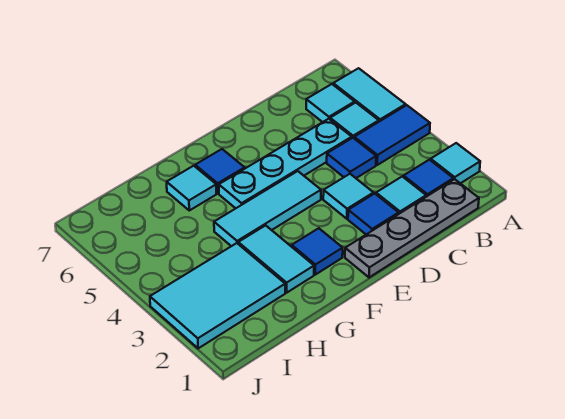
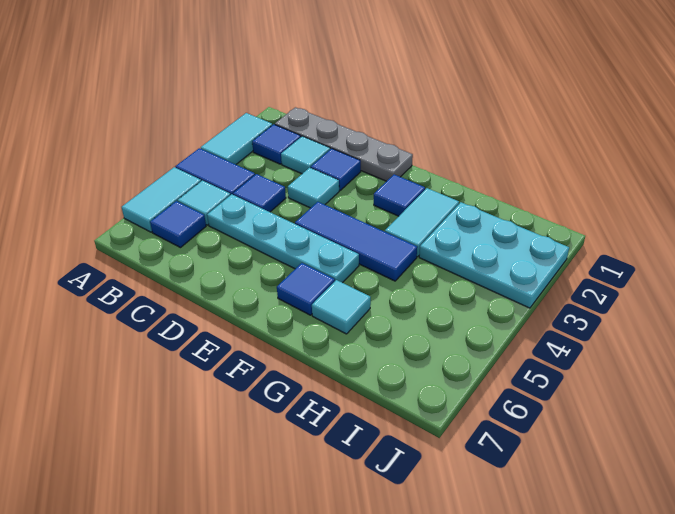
cyan 1x1 tile [431,143,480,183] -> cyan 1x2 tile [201,113,272,164]
cyan 1x1 tile [306,84,355,122] -> blue 1x1 tile [150,201,206,248]
cyan 1x3 tile [214,171,321,246] -> blue 1x3 tile [295,202,417,281]
cyan 2x3 tile [150,243,285,348] -> cyan 2x3 plate [419,202,569,308]

